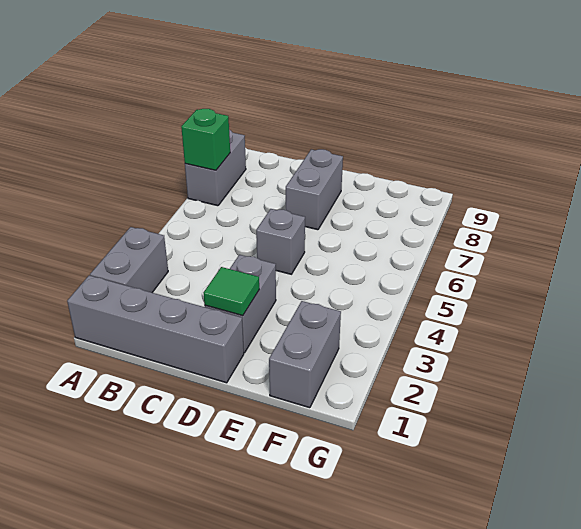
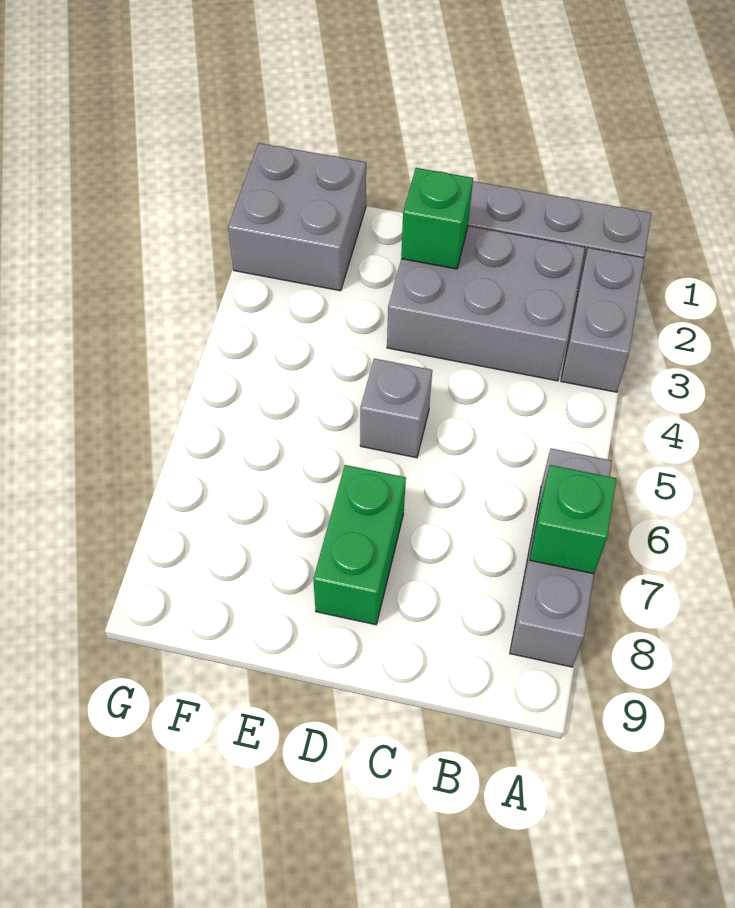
grey 1x2 brick [185,130,246,206] -> grey 1x3 brick [510,448,612,667]
grey 1x2 brick [205,255,276,353] -> grey 2x3 brick [387,226,585,381]
green 1x1 tile [204,267,259,316] -> green 1x1 brick [401,168,473,269]
grey 1x2 brick [286,149,343,230] -> green 1x2 brick [313,465,406,625]
grey 1x2 brick [269,301,341,408] -> grey 2x2 brick [228,143,366,291]

